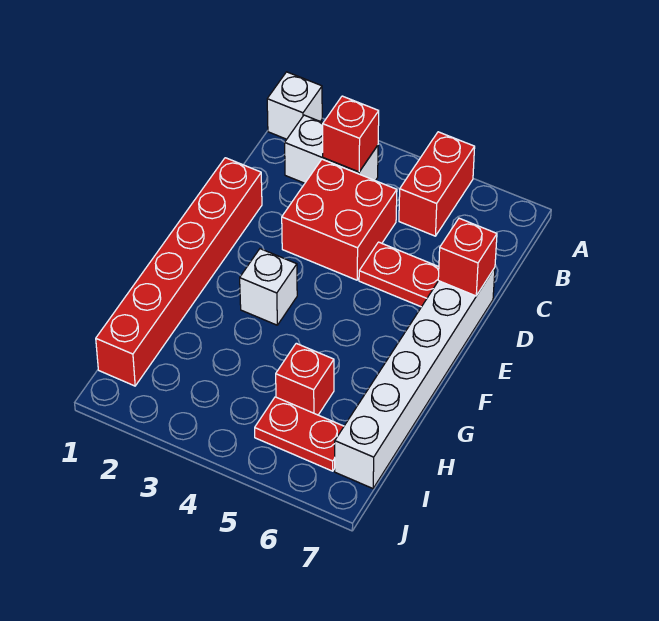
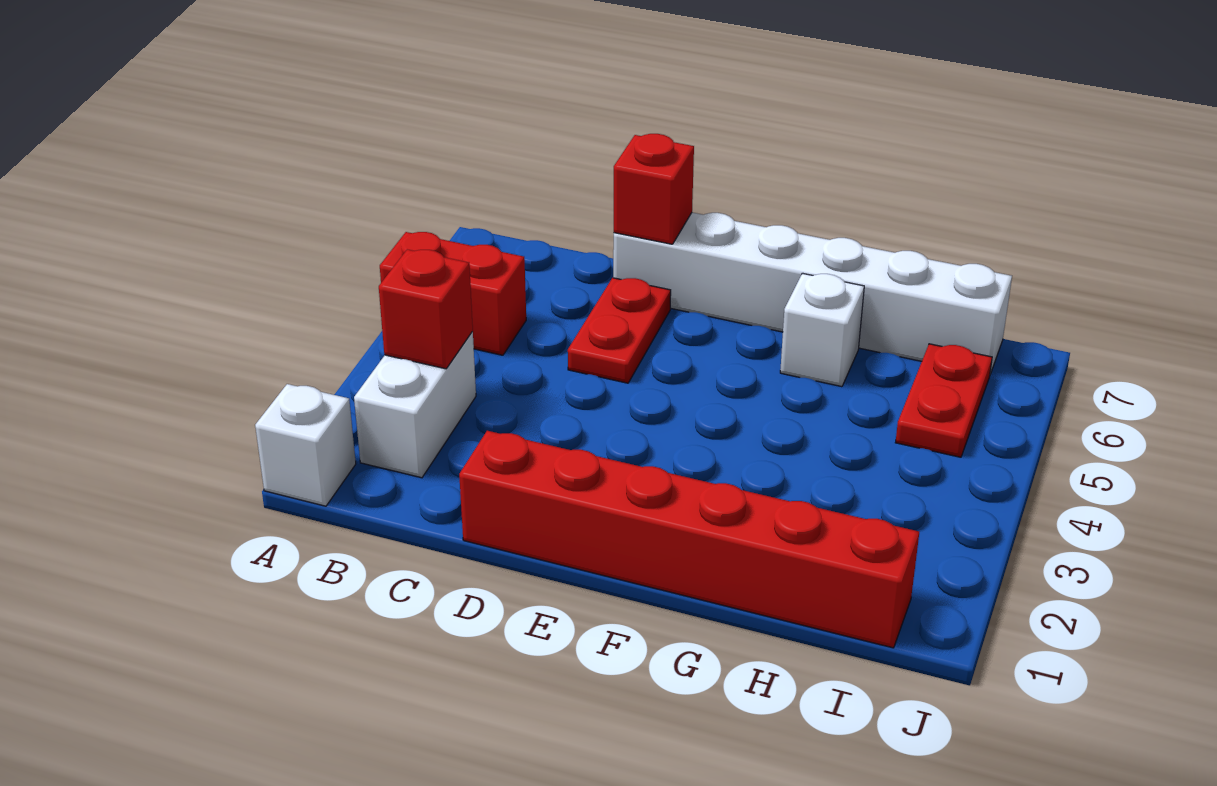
red 2x2 brick [282,159,397,280] -> none
white 1x1 brick [240,249,297,325] -> white 1x1 brick moved to [780,273,864,387]
red 1x1 brick [276,343,334,415] -> none

